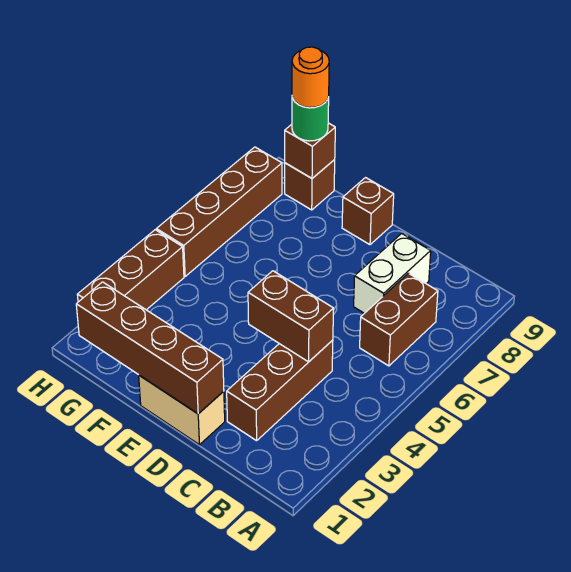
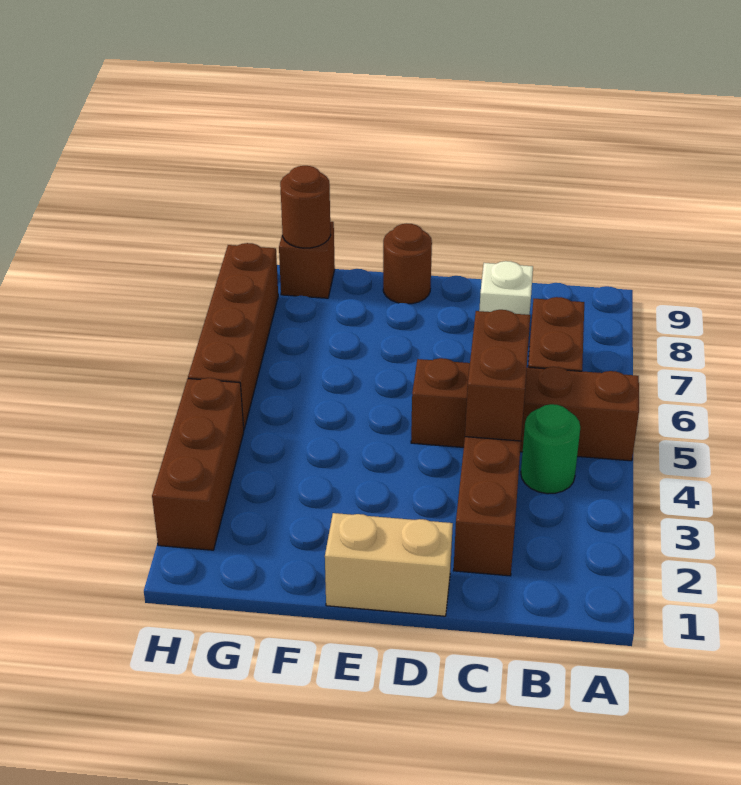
brown 1x2 brick [248,271,334,362] -> brown 1x2 brick turned to [465,310,530,441]
white 1x2 brick [354,233,431,313] -> white 1x1 brick [479,261,533,315]
brown 1x4 brick [76,282,224,414] -> brown 1x4 brick moved to [411,358,639,461]
brown 1x1 brick [342,178,394,245] -> brown 1x1 round brick [383,224,432,304]
brown 1x1 brick [285,123,335,178] -> brown 1x1 round brick [280,166,331,248]
green 1x1 round brick [292,97,329,141] -> green 1x1 round brick moved to [521,404,580,494]
orange 1x1 round brick [292,47,329,108] -> none

